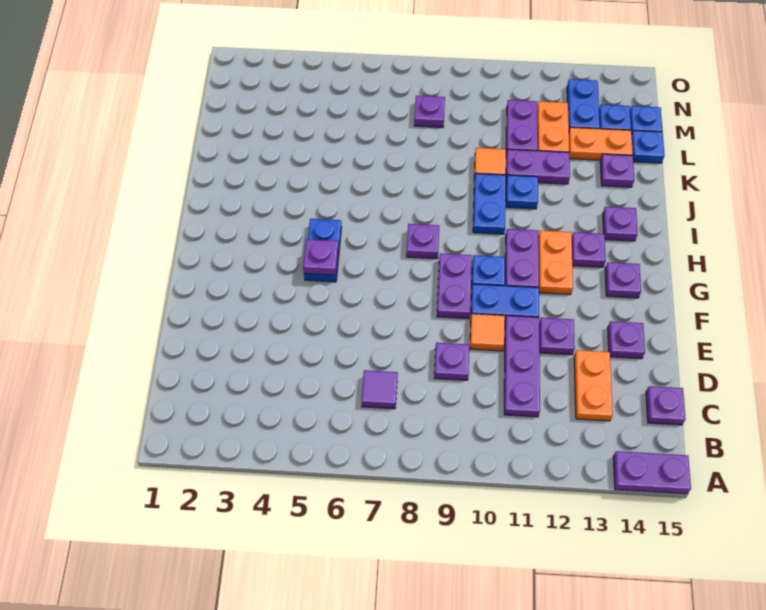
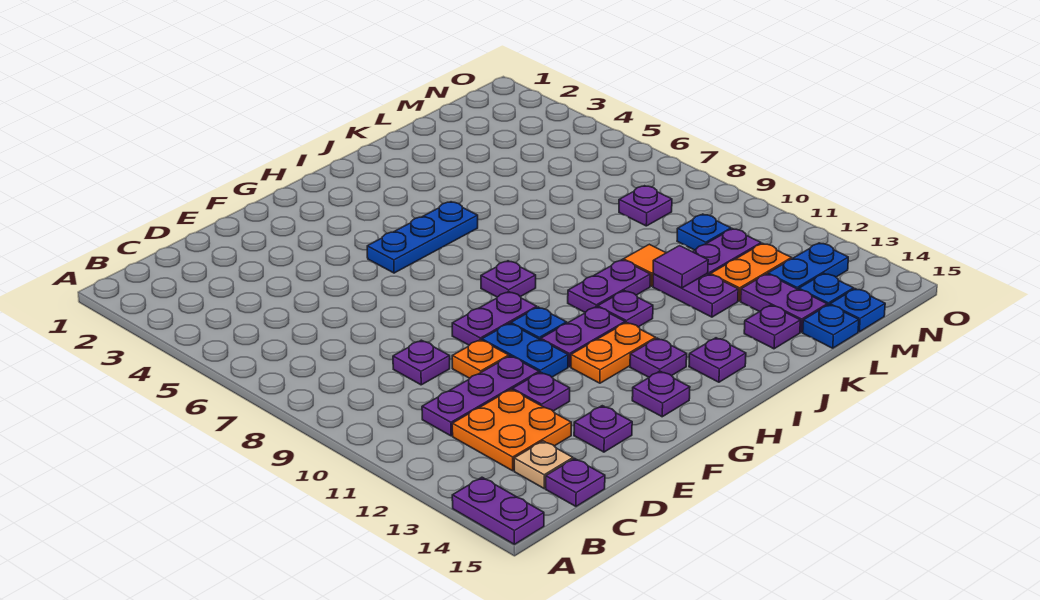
purple 1x1 tile [362,370,398,409] -> purple 1x1 tile moved to [653,246,708,288]
orange 1x2 plate [574,350,613,421] -> orange 2x2 plate [452,389,571,471]
none -> tan 1x1 plate [514,441,573,489]
orange 1x1 tile [470,314,505,351] -> orange 1x1 plate [452,340,509,378]
blue 1x2 plate [304,219,342,282] -> blue 1x3 plate [367,202,478,273]
purple 1x1 plate [303,239,338,275] -> purple 1x1 plate moved to [598,291,653,327]
blue 1x2 plate [473,173,506,234] -> purple 1x2 plate [568,260,650,312]
blue 1x1 plate [506,175,538,209] -> blue 1x1 plate moved to [677,214,731,250]
orange 1x2 plate [569,127,633,160] -> purple 1x2 plate [741,274,827,332]

